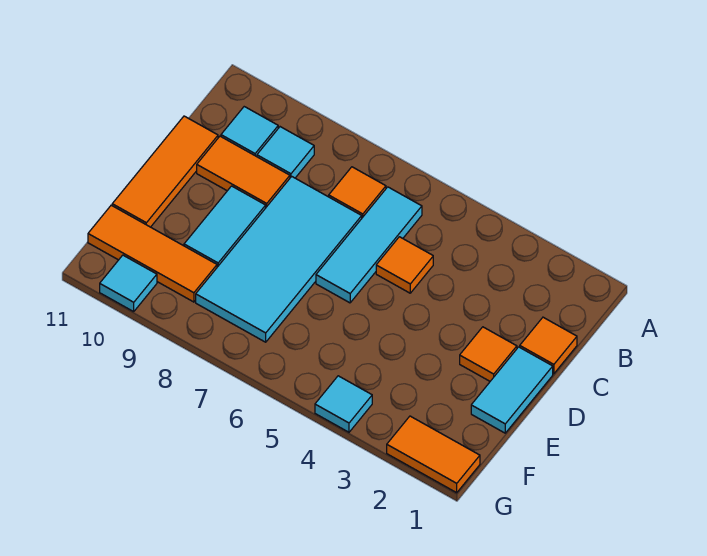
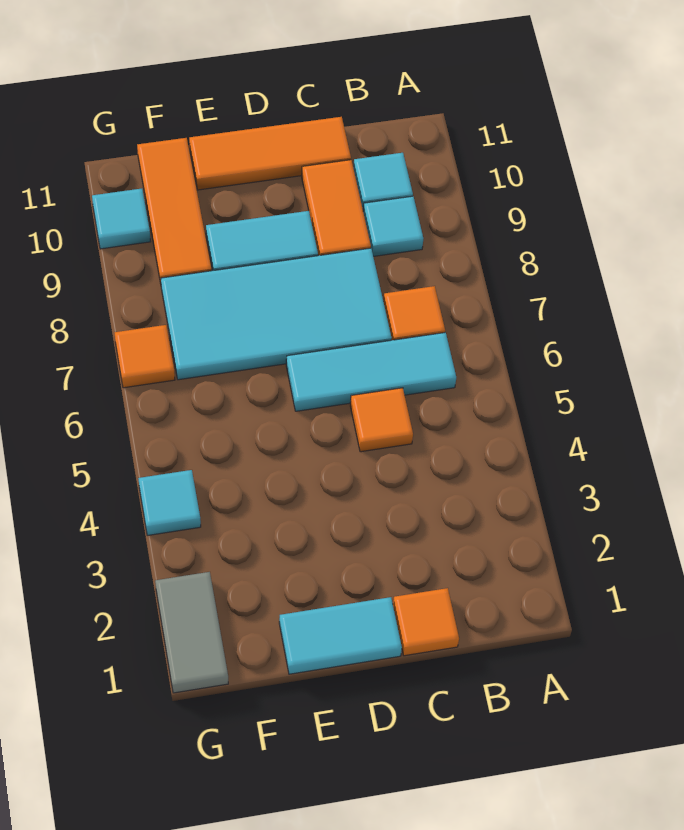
orange 1x1 tile [460,327,517,381] -> orange 1x1 tile moved to [115,325,175,388]
orange 1x2 tile [387,416,480,493] -> grey 1x2 tile [155,572,228,693]

